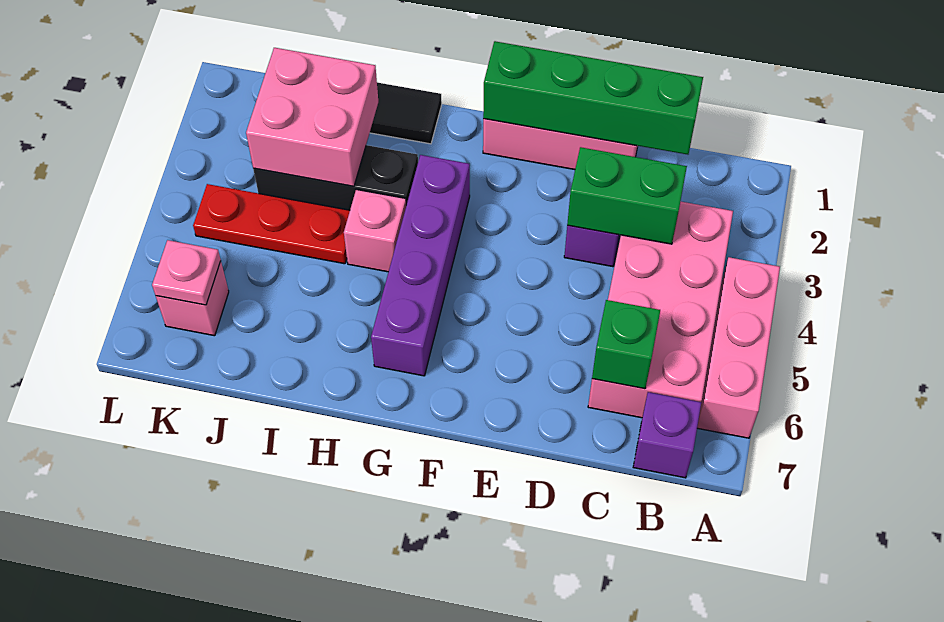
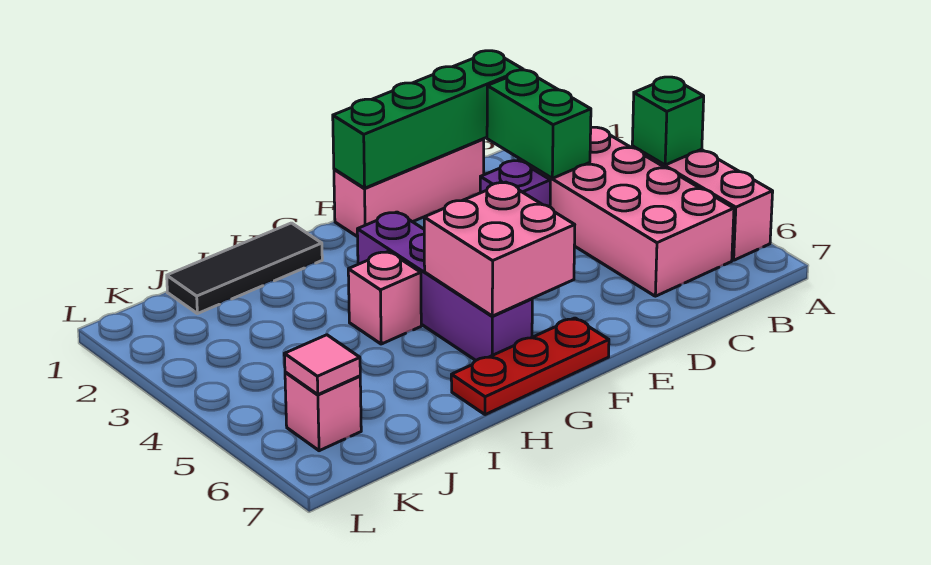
purple 1x1 brick [633,392,701,478] -> none
green 1x2 brick [567,147,687,244] -> green 1x2 brick turned to [487,70,591,178]
green 1x1 brick [592,300,660,389] -> green 1x1 brick moved to [632,77,704,165]
black 1x3 brick [253,145,418,210] -> none
pink 2x2 brick [246,48,378,186] -> pink 2x2 brick moved to [424,182,575,316]
red 1x3 plate [193,184,350,264] -> red 1x3 plate moved to [451,318,609,415]
pink 1x1 plate [152,240,221,305] -> pink 1x1 tile [284,335,360,394]

